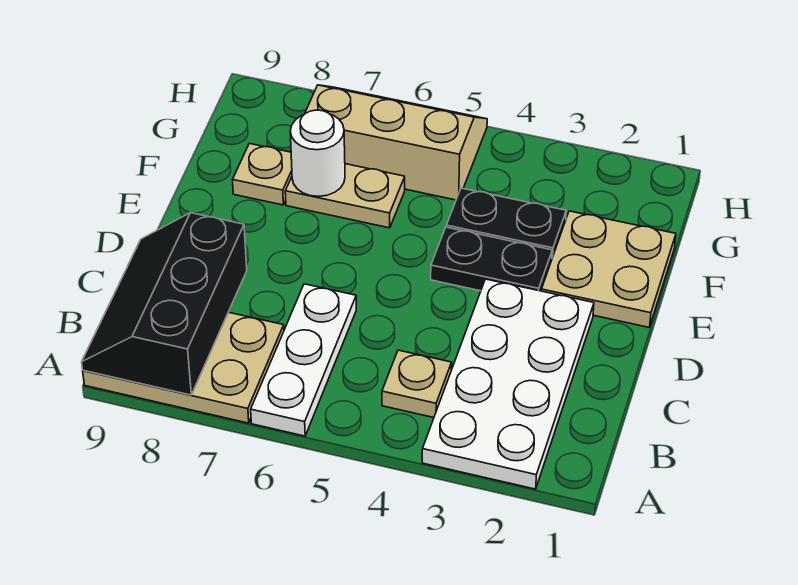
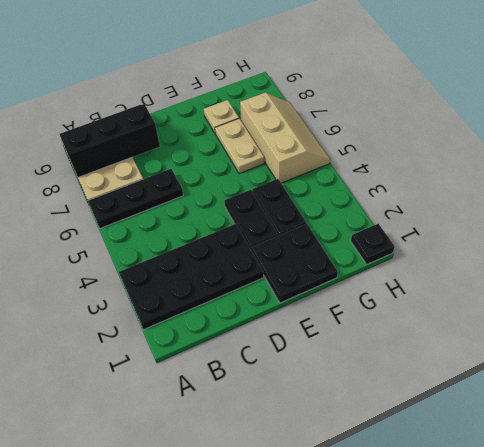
white 2x4 plate [422,279,594,489] -> black 2x4 plate [119,224,264,330]
white 1x3 plate [251,284,356,436] -> black 1x3 plate [88,169,183,228]
tan 1x1 plate [382,350,452,418] -> none
tan 2x2 plate [541,211,676,327] -> black 2x2 plate [251,224,338,303]
white 1x1 round brick [290,110,345,196] -> none
none -> black 1x1 plate [351,224,395,264]

